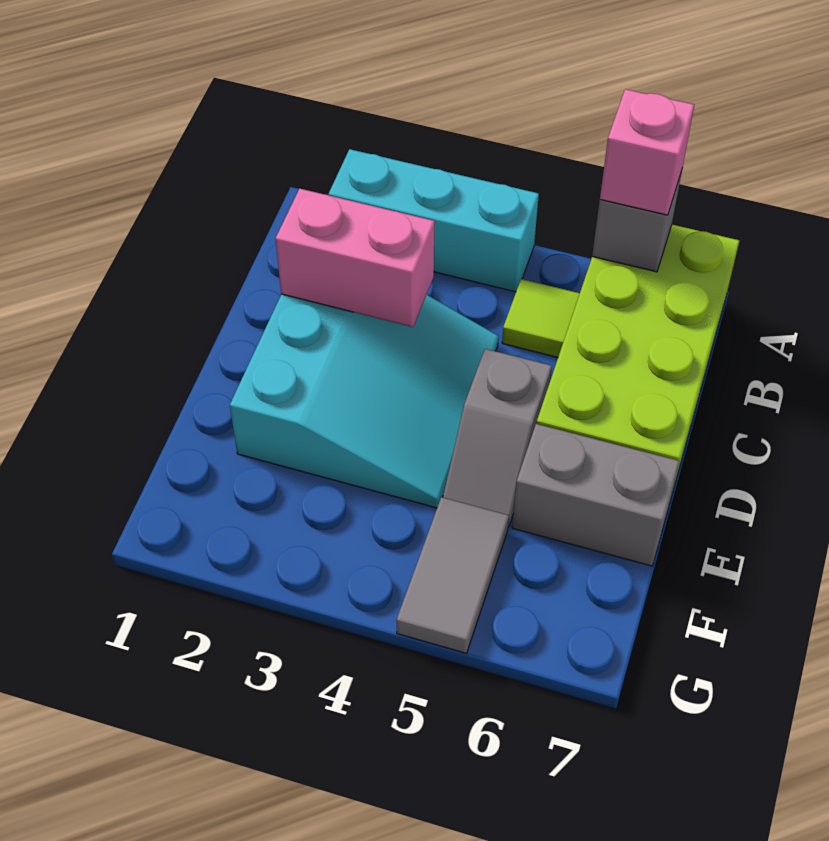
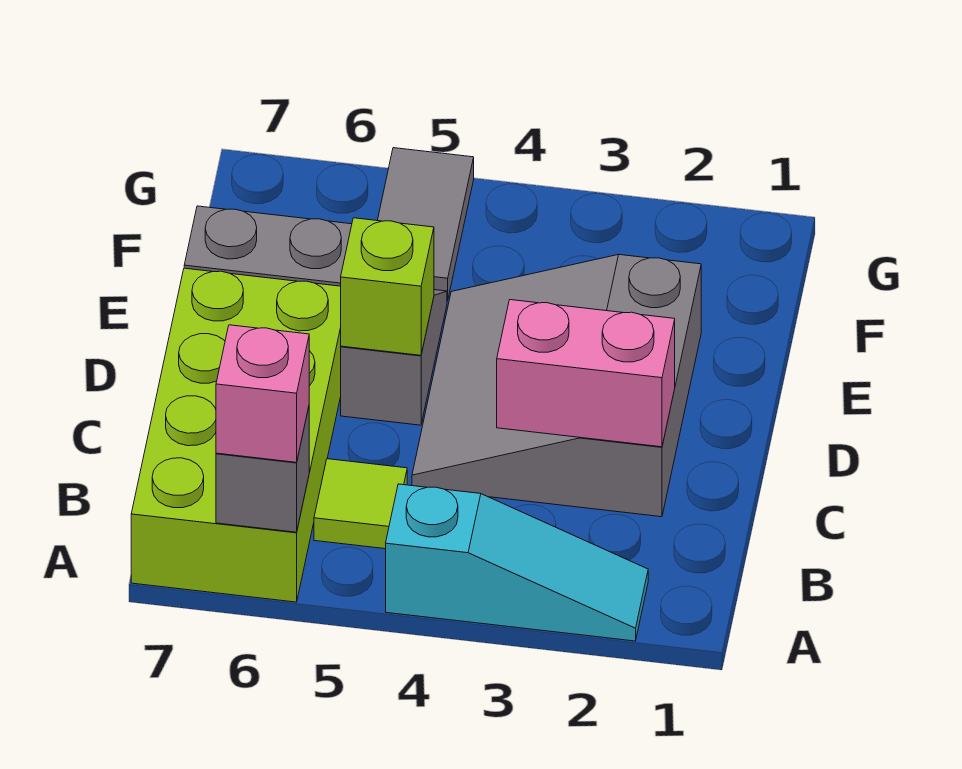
cyan 1x3 brick [328,149,539,292] -> cyan 1x3 slope [386,484,648,641]
cyan 3x3 slope [230,294,499,508] -> grey 3x3 slope [412,255,701,517]
none -> lime 1x1 brick [341,218,434,355]

